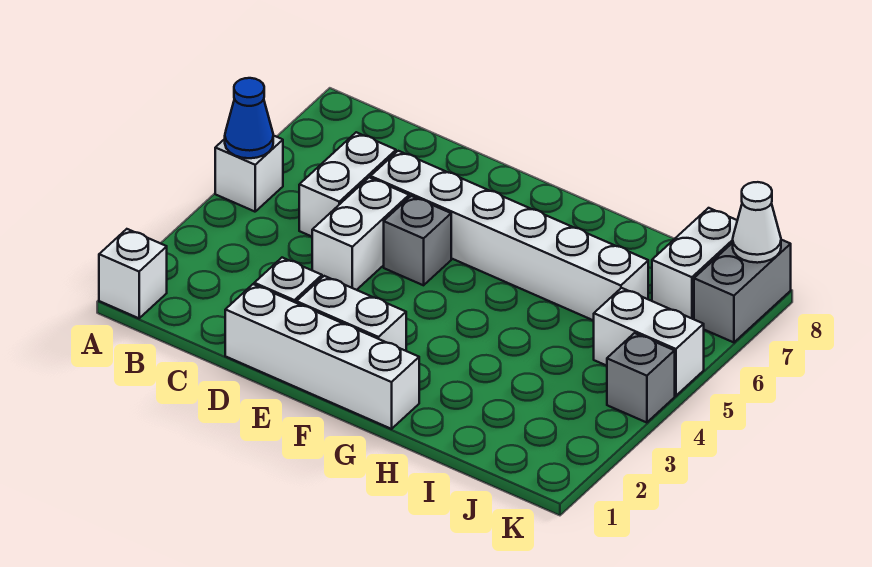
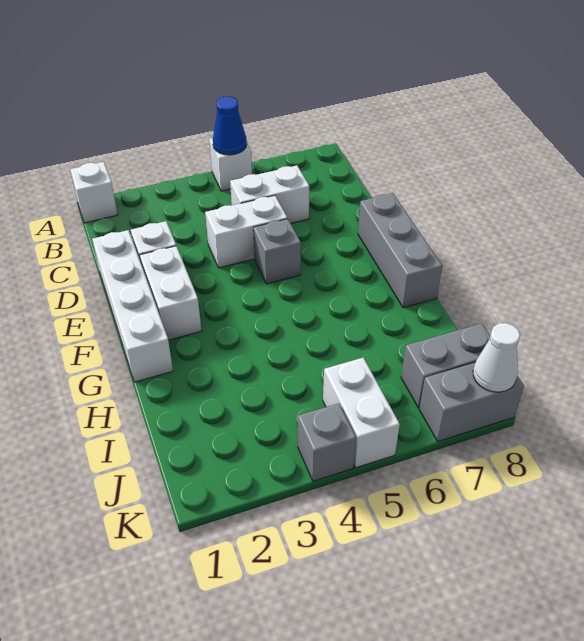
white 1x6 brick [370,151,648,321] -> none
none -> grey 1x3 brick [358,193,442,308]
white 1x2 brick [652,208,737,319] -> grey 1x2 brick [401,323,490,408]

